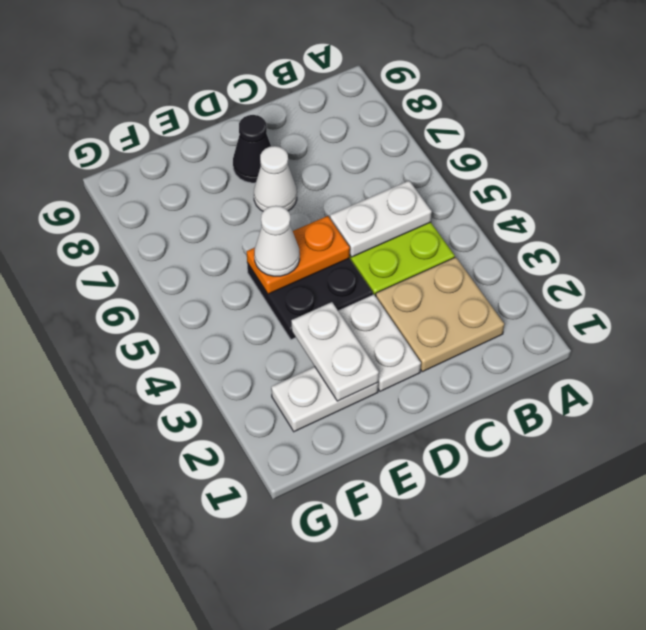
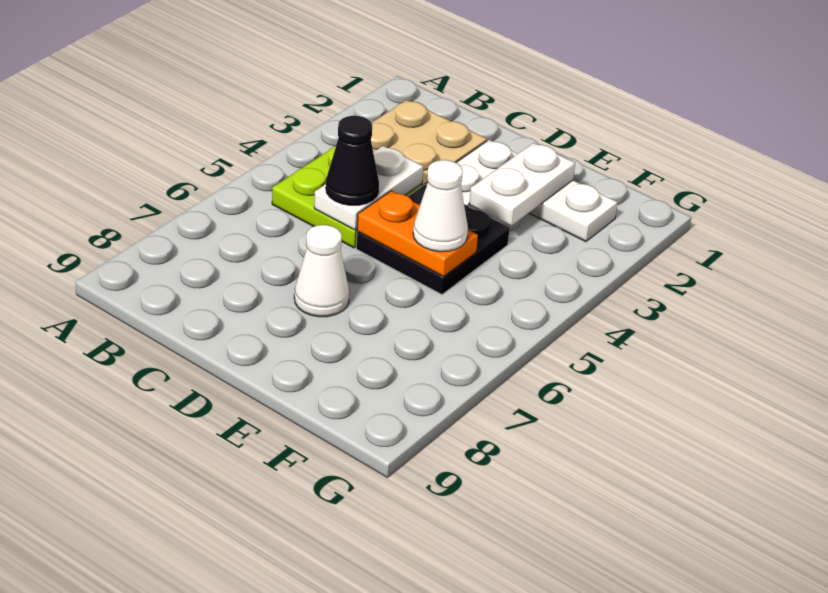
white 1x2 plate [330,181,432,257] -> white 1x2 plate turned to [314,146,424,230]
black 1x1 cone [233,115,271,183] -> black 1x1 cone moved to [326,116,379,205]

